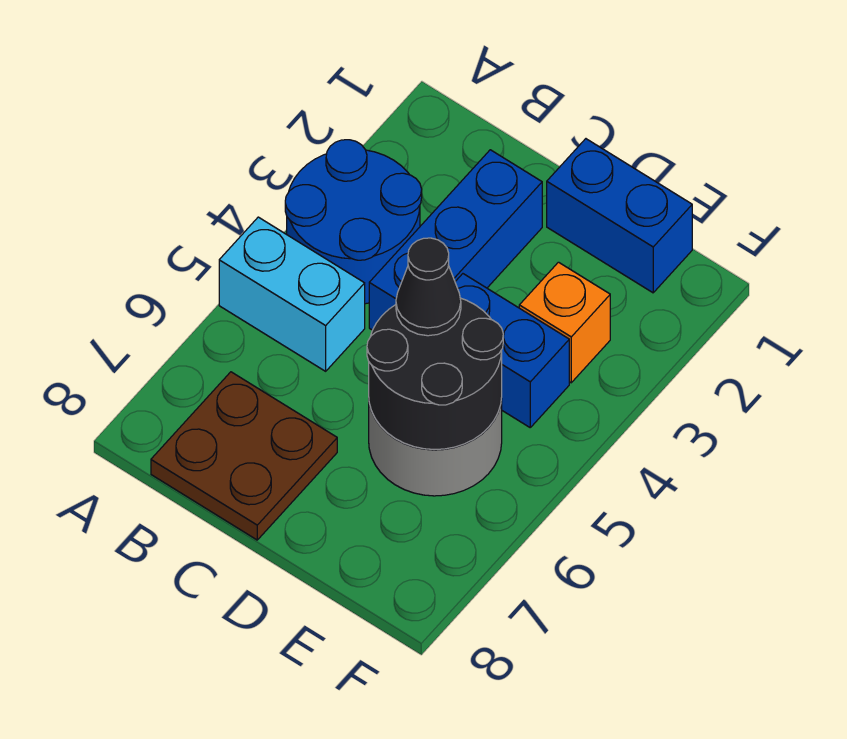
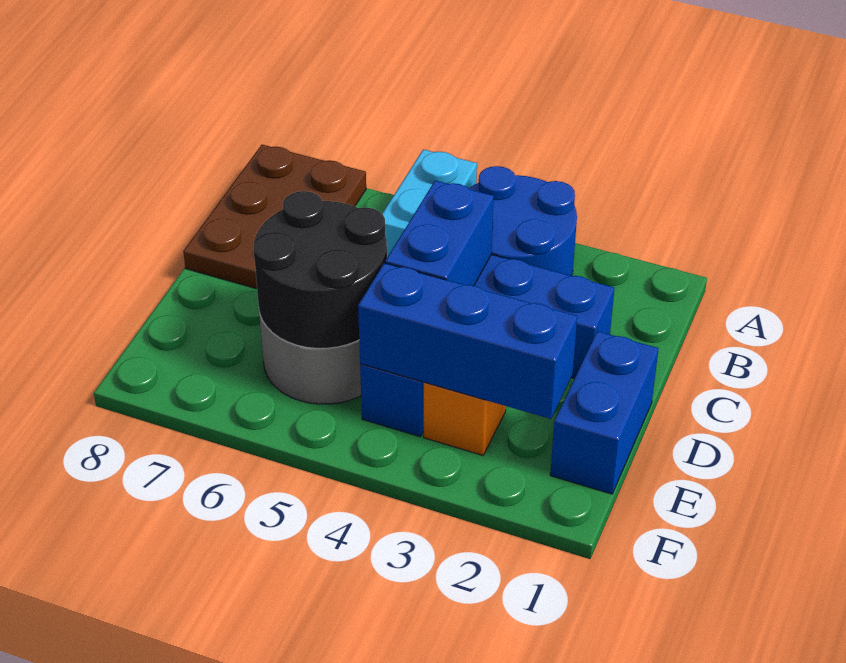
brown 2x2 plate [151,372,337,540] -> brown 2x3 plate [183,145,366,289]
none -> blue 1x2 brick [385,181,494,286]
black 1x1 cone [396,238,461,336] -> none
none -> blue 1x3 brick [358,263,577,419]

